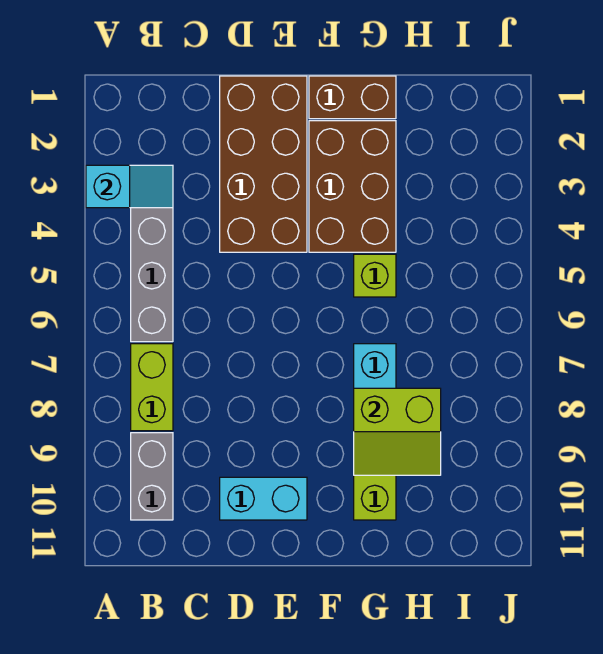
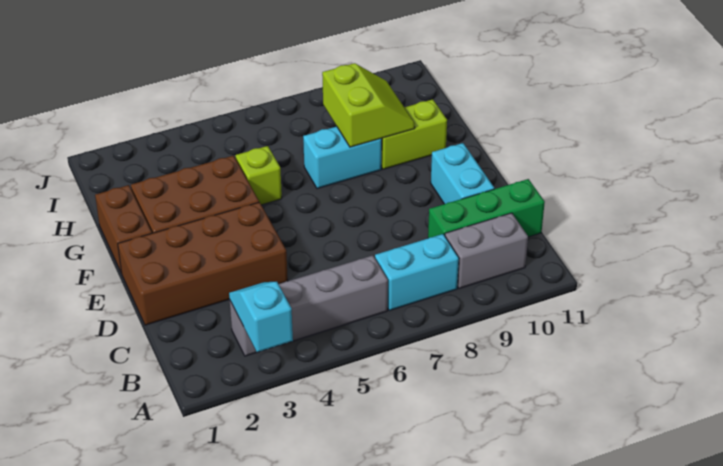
lime 1x2 brick [131,344,173,431] -> cyan 1x2 brick [375,234,459,311]
none -> green 1x3 brick [428,179,545,238]

